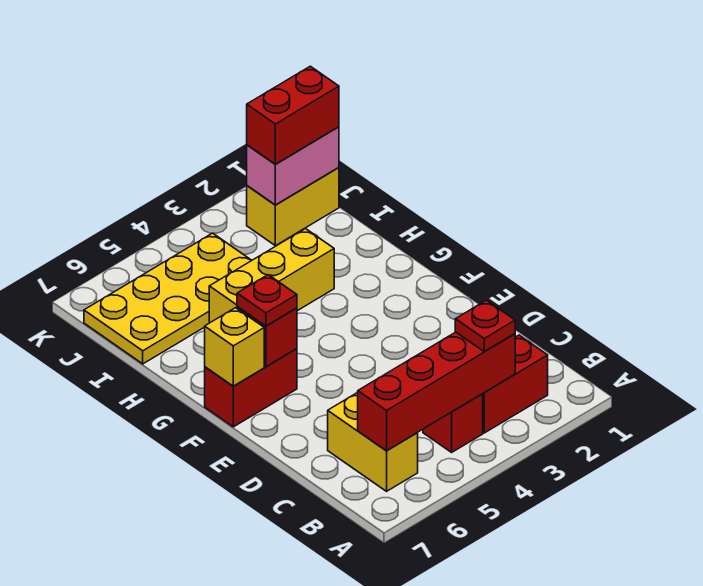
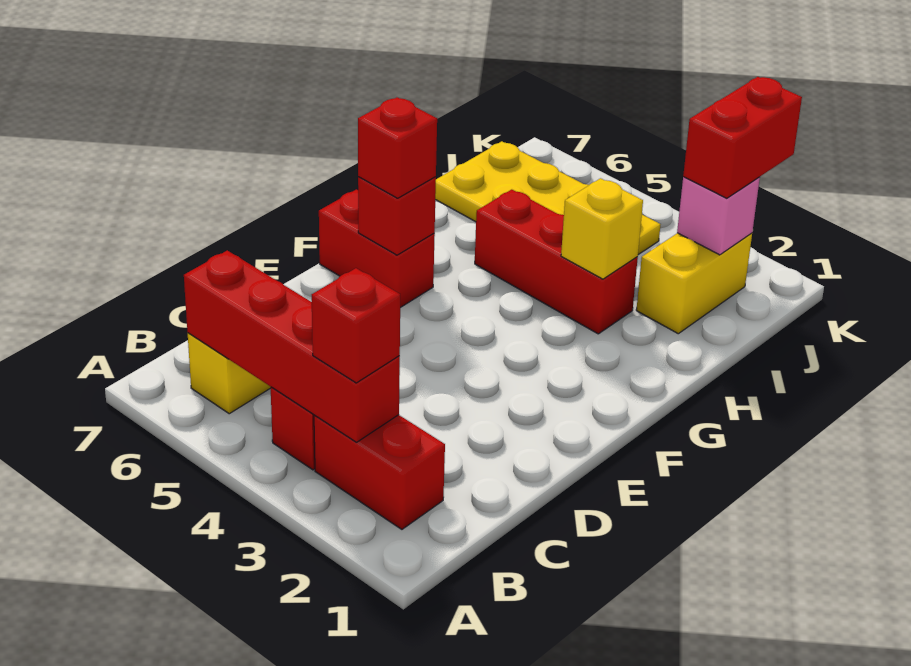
red 1x1 plate [455,300,515,351] -> red 1x1 brick [312,268,400,383]
red 1x1 plate [237,275,297,326] -> red 1x1 brick [358,97,437,198]
yellow 1x1 brick [205,308,264,386] -> yellow 1x1 brick moved to [561,178,643,279]
yellow 1x3 brick [209,229,334,323] -> red 1x3 brick [475,190,638,334]
yellow 1x2 brick [247,167,339,246] -> yellow 1x2 brick turned to [636,233,752,334]
pink 1x2 brick [247,127,339,205] -> pink 1x1 brick [677,177,760,255]
red 1x2 brick [247,66,339,164] -> red 1x2 brick turned to [683,77,802,198]

